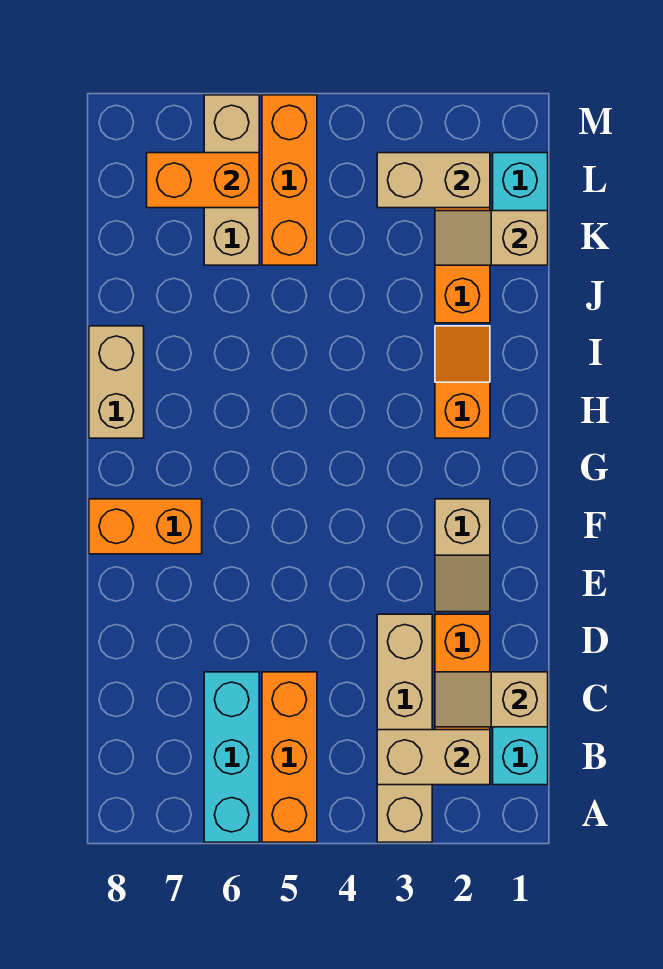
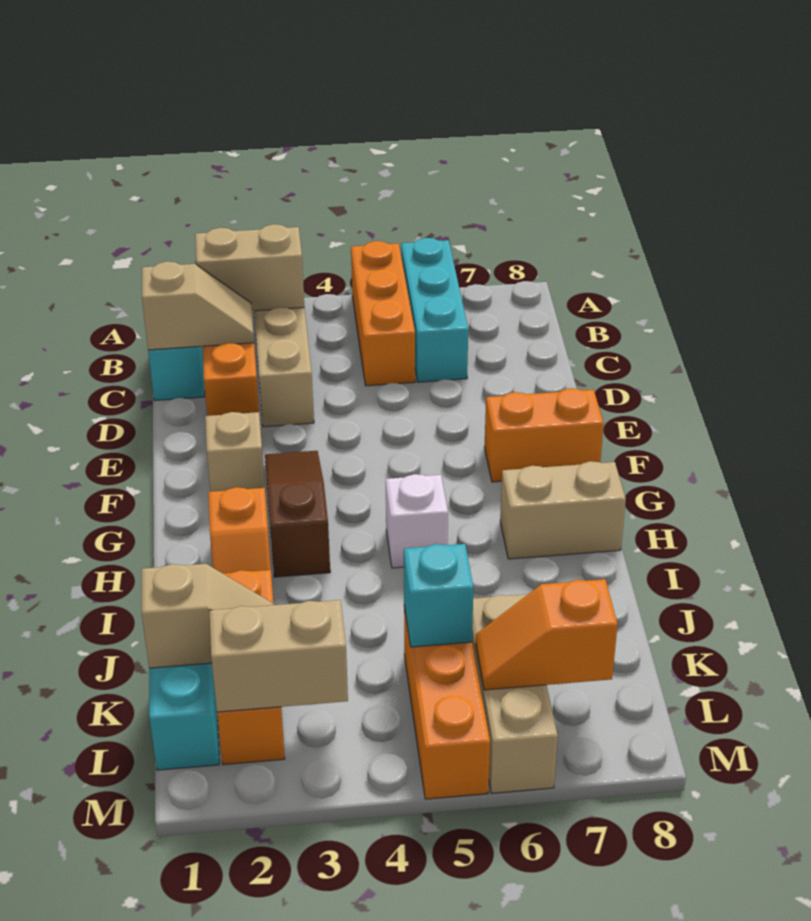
none -> brown 1x3 slope [265,451,330,577]
none -> white 1x1 brick [386,474,448,568]
tan 1x2 brick [89,326,144,438] -> tan 1x2 brick turned to [500,461,626,559]
none -> cyan 1x1 brick [404,544,473,647]
orange 1x2 brick [147,153,259,208] -> orange 1x2 slope [476,579,618,690]

